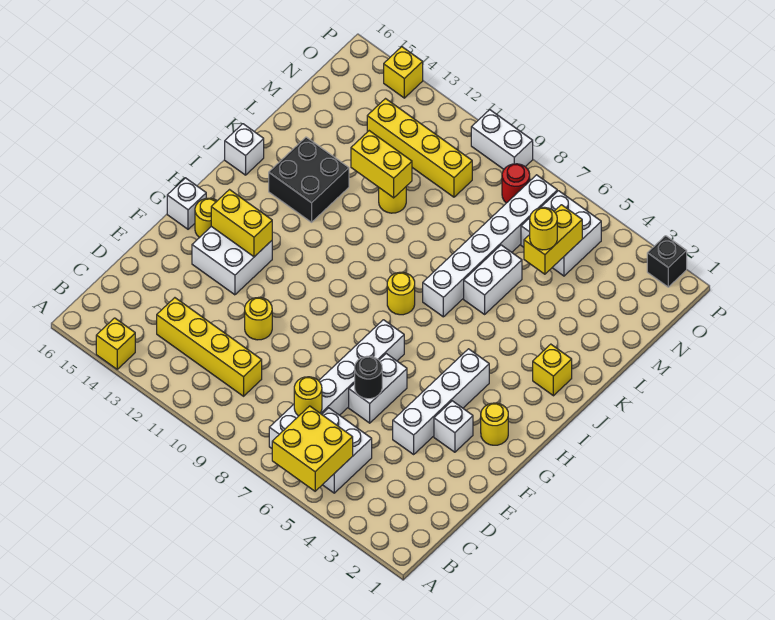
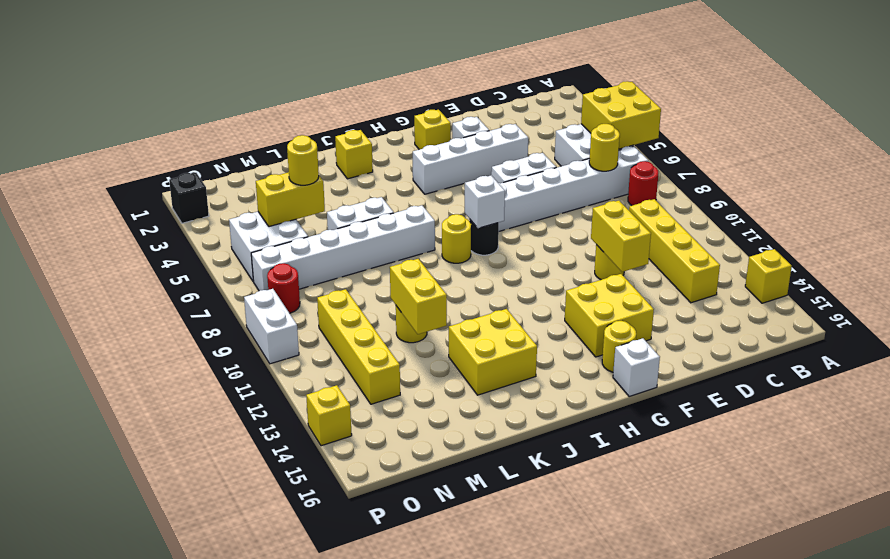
none -> red 1x1 round brick [628,161,658,205]
black 1x1 round brick [355,356,382,399] -> black 1x1 round brick moved to [470,220,499,255]
white 2x2 brick [192,226,272,295] -> yellow 2x2 brick [565,274,654,357]
yellow 1x1 round brick [481,403,508,445] -> yellow 1x1 brick [414,110,451,149]
yellow 1x2 brick [211,190,272,257] -> yellow 1x2 brick moved to [591,201,651,272]
black 2x2 brick [269,137,349,222] -> yellow 2x2 brick [449,309,537,395]
white 1x1 brick [225,124,264,175] -> white 1x1 brick moved to [465,175,505,228]

